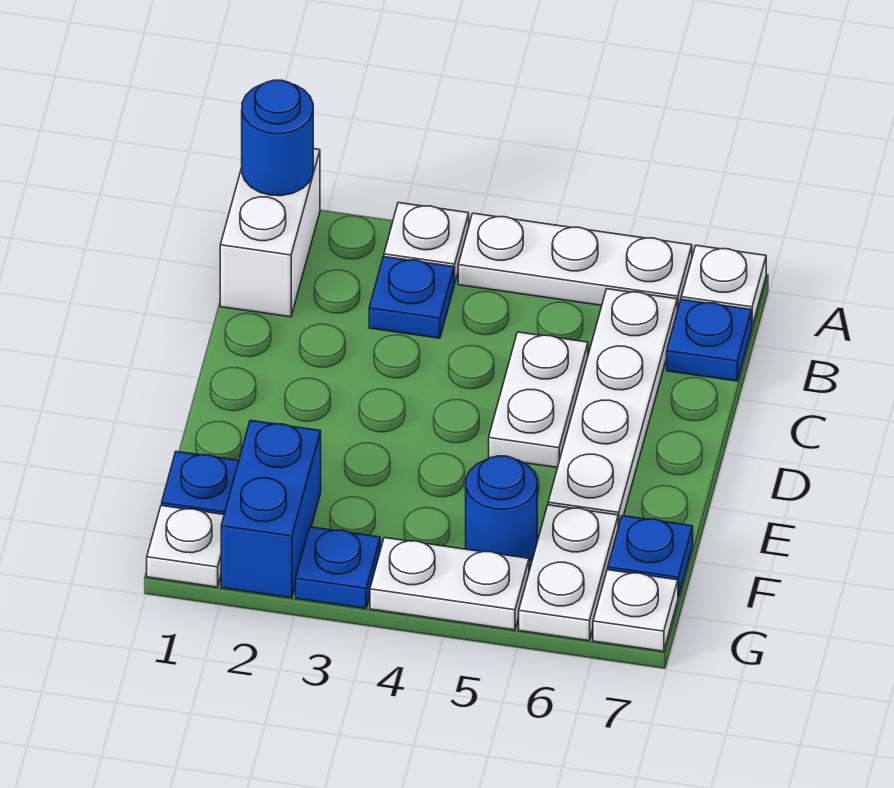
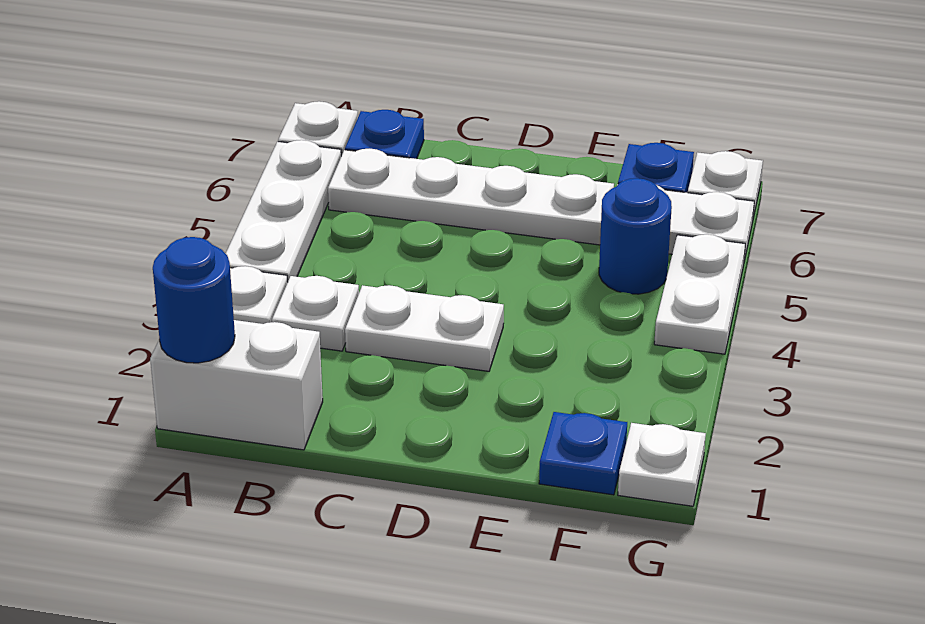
blue 1x1 plate [369,257,454,338] -> white 1x1 plate [272,276,359,351]
white 1x2 plate [489,332,588,468] -> white 1x2 plate moved to [345,285,504,371]
blue 1x2 brick [221,420,321,598] -> none
blue 1x1 plate [296,527,380,609] -> none

